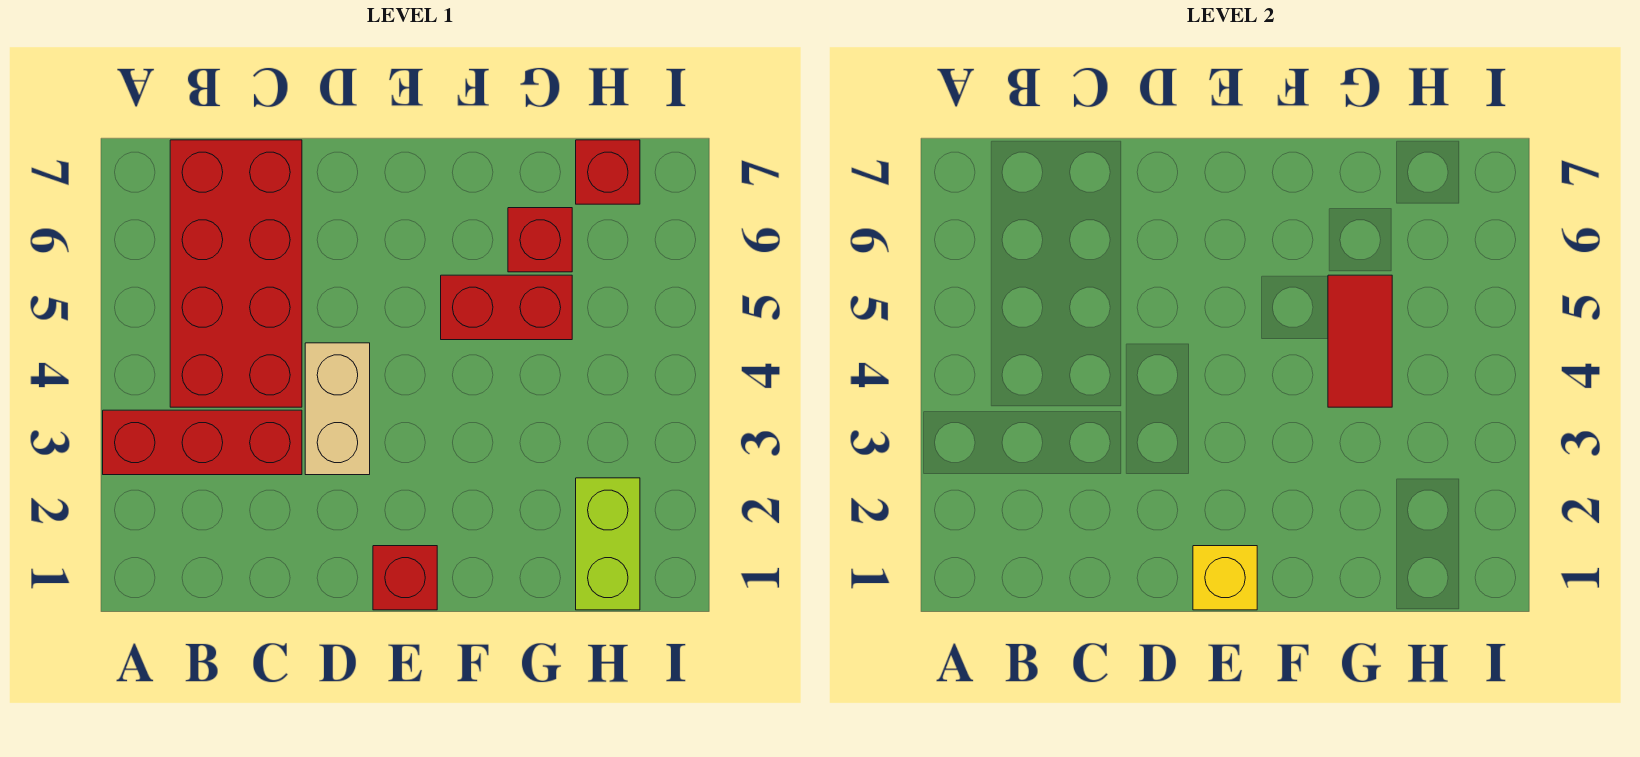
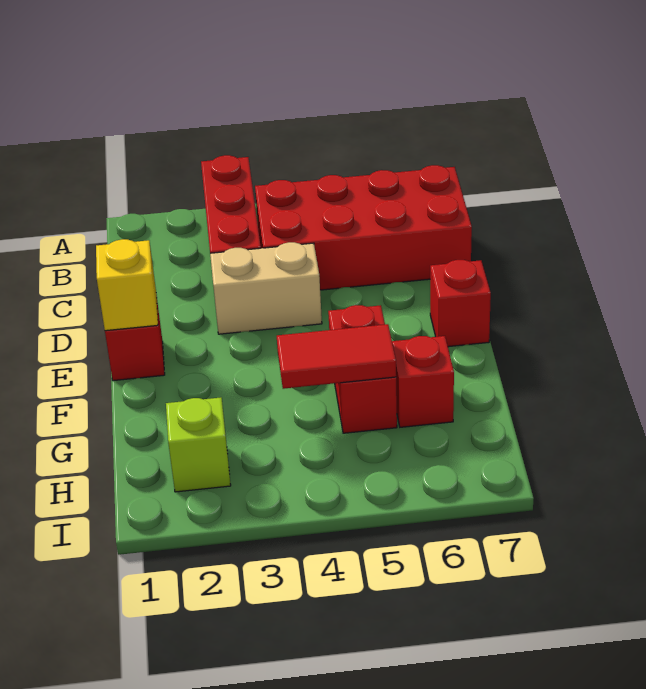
lime 1x2 brick [576,478,640,610] -> lime 1x1 brick [166,397,231,492]
red 1x1 brick [576,140,640,204] -> red 1x1 brick moved to [430,260,491,347]

